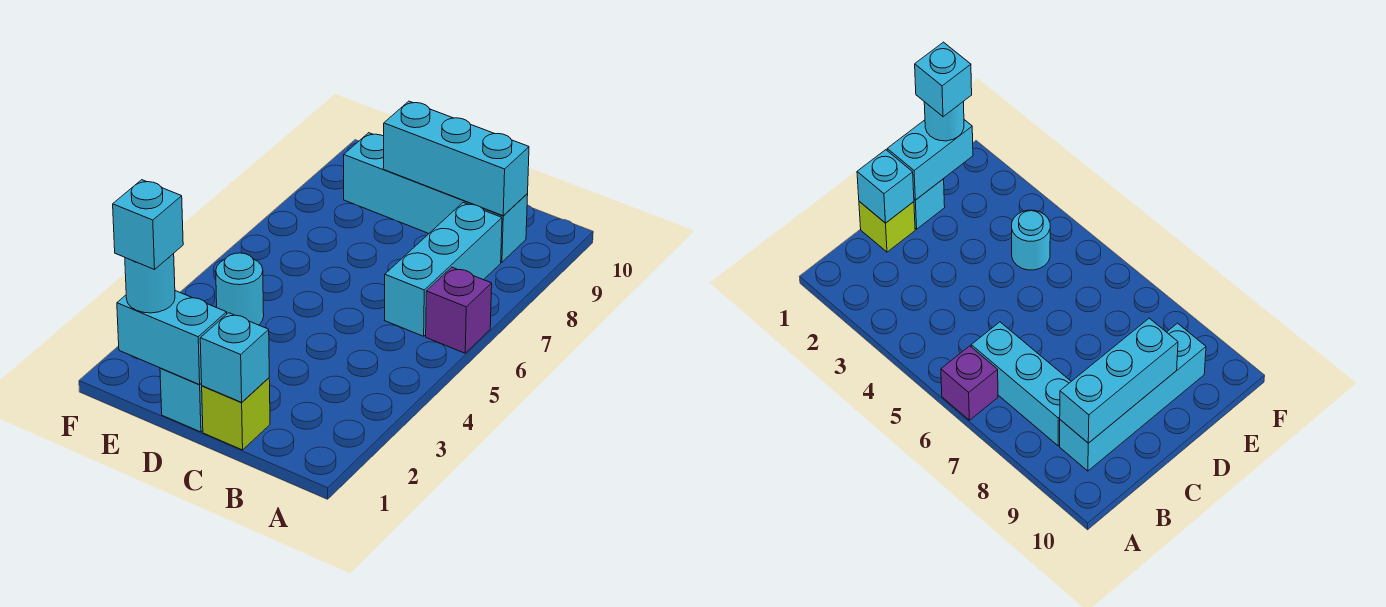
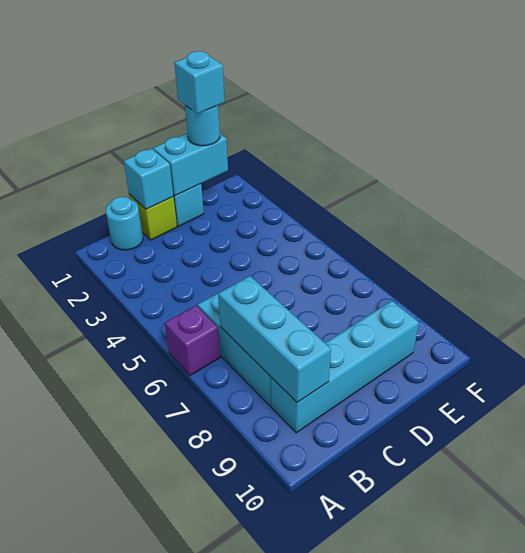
cyan 1x3 brick [383,101,529,216] -> cyan 1x3 brick turned to [218,276,331,402]
cyan 1x1 round brick [216,253,264,325] -> cyan 1x1 round brick moved to [106,197,143,250]

